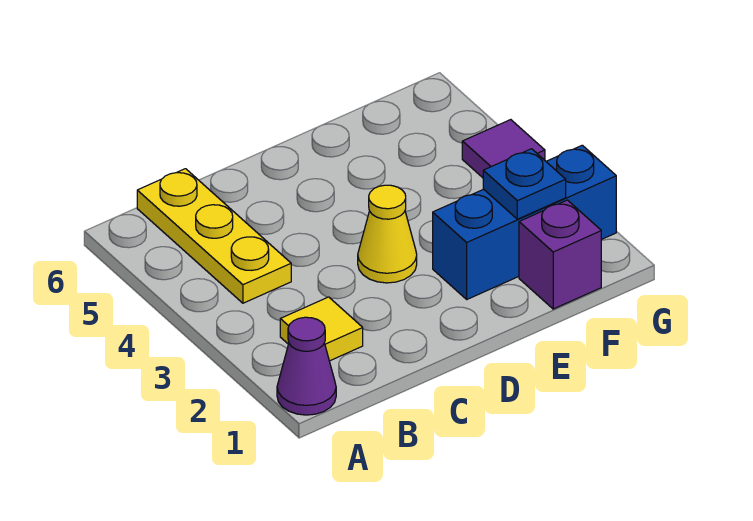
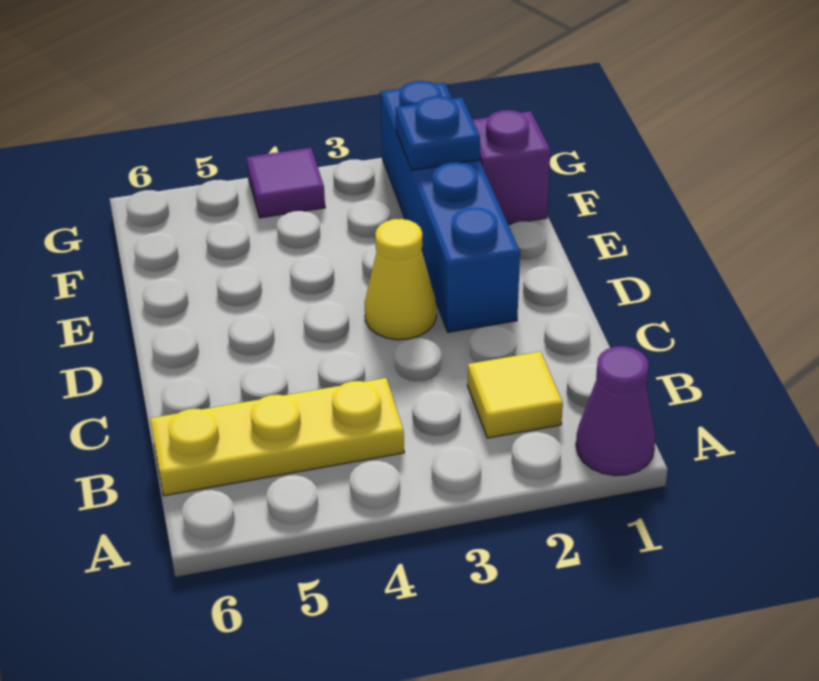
blue 1x3 brick [433,145,616,299] -> blue 1x4 brick [380,81,520,332]

